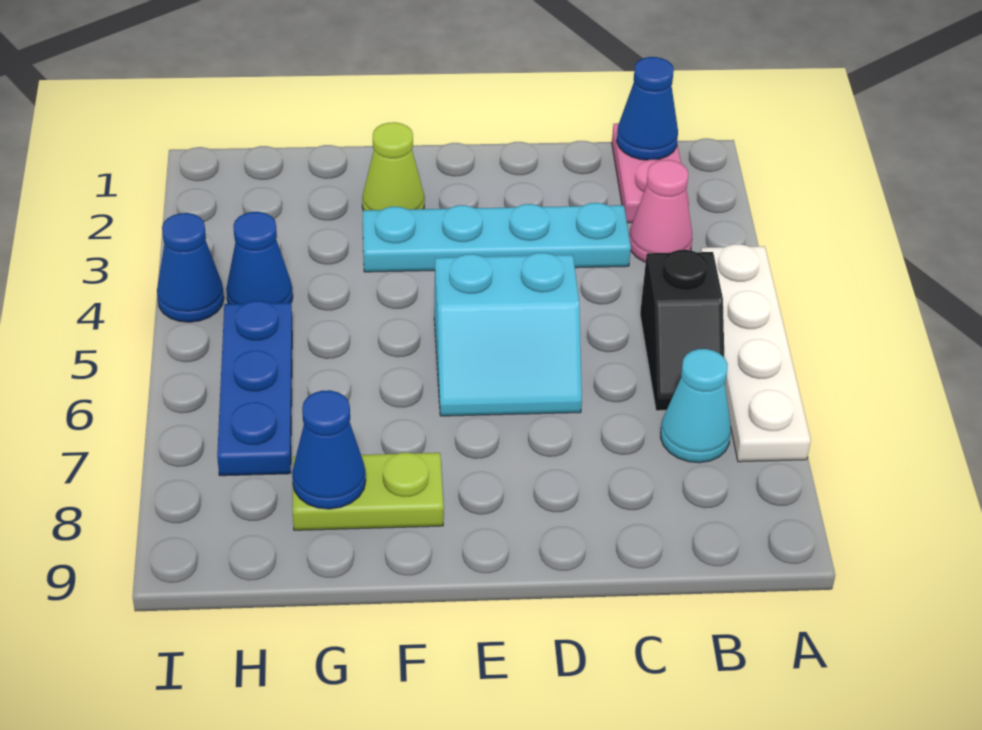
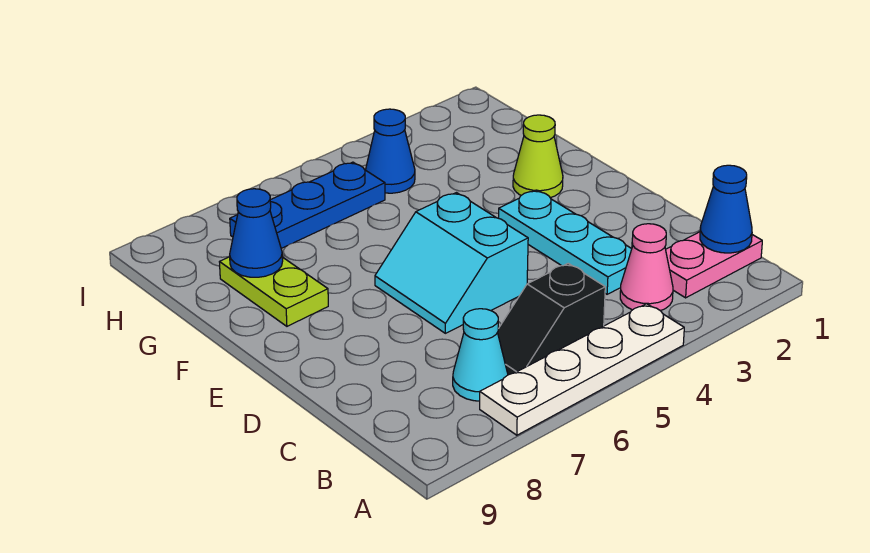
cyan 1x4 plate [363,203,631,272] -> cyan 1x3 plate [499,190,632,294]
blue 1x1 cone [157,213,224,322] -> none

